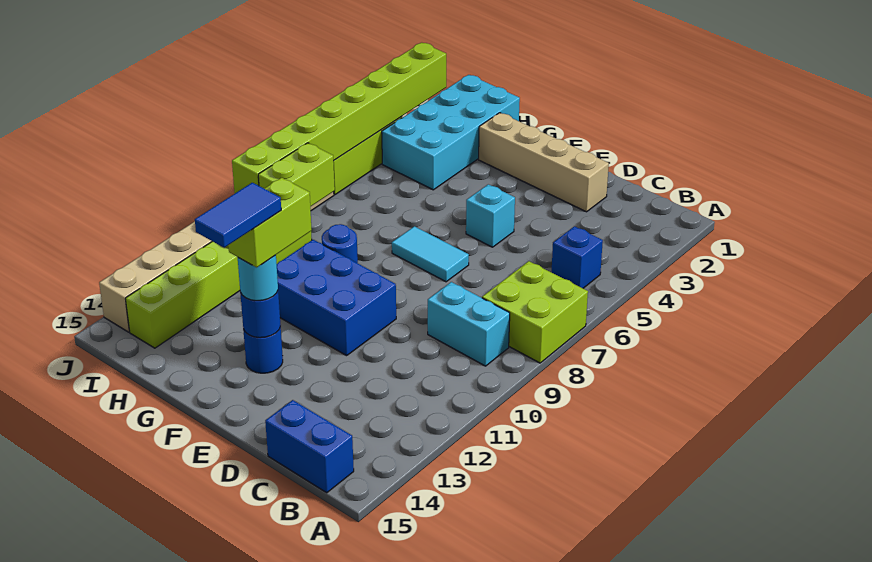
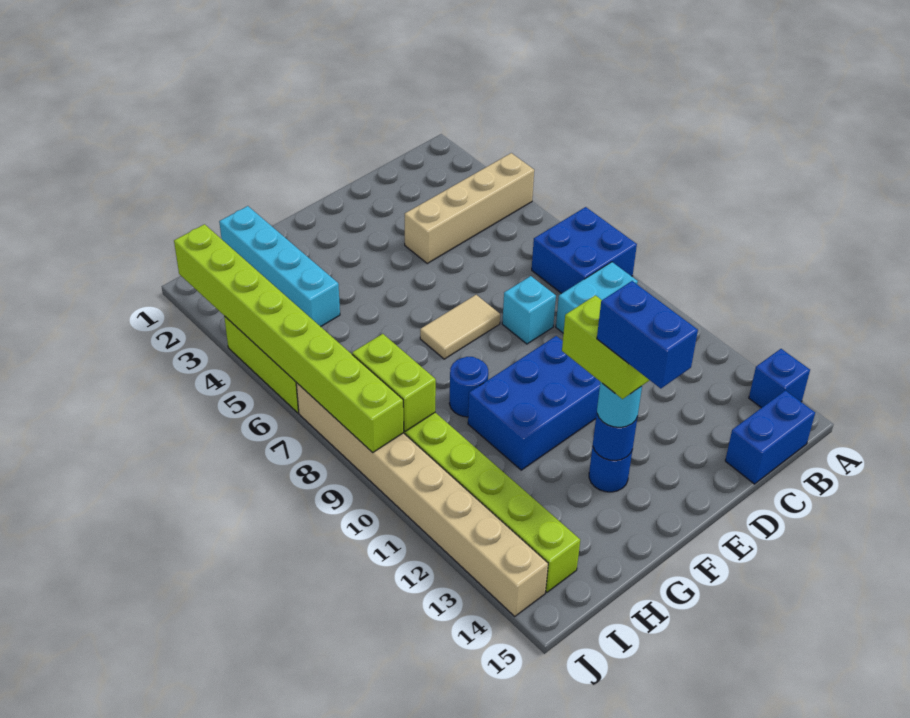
lime 2x2 brick [482,261,588,363] -> blue 2x2 brick [532,207,637,294]
blue 1x1 brick [551,226,603,288] -> blue 1x1 brick moved to [749,349,810,408]
tan 1x4 brick [479,113,609,212] -> tan 1x4 brick moved to [405,153,534,263]
cyan 1x1 brick [466,184,515,247] -> cyan 1x1 brick moved to [502,276,556,344]
cyan 1x2 tile [392,226,469,282] -> tan 1x2 tile [420,295,500,359]
blue 1x2 tile [195,183,281,248] -> blue 1x2 brick [597,281,698,389]
cyan 2x4 brick [382,75,520,190] -> cyan 1x4 brick [219,206,340,327]

